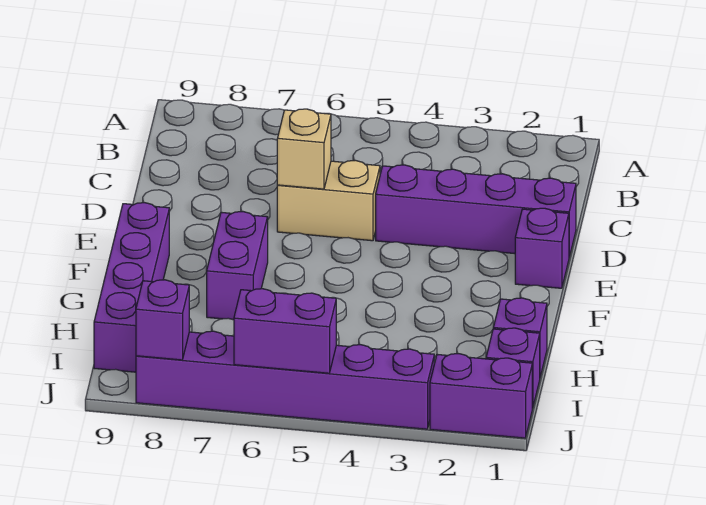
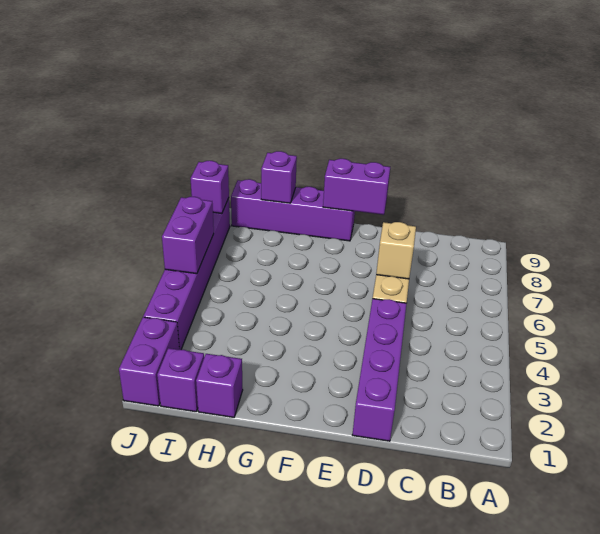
purple 1x1 brick [515,208,569,288] -> purple 1x1 brick moved to [261,151,297,203]
purple 1x2 brick [207,212,268,320] -> purple 1x2 brick moved to [323,159,390,215]

